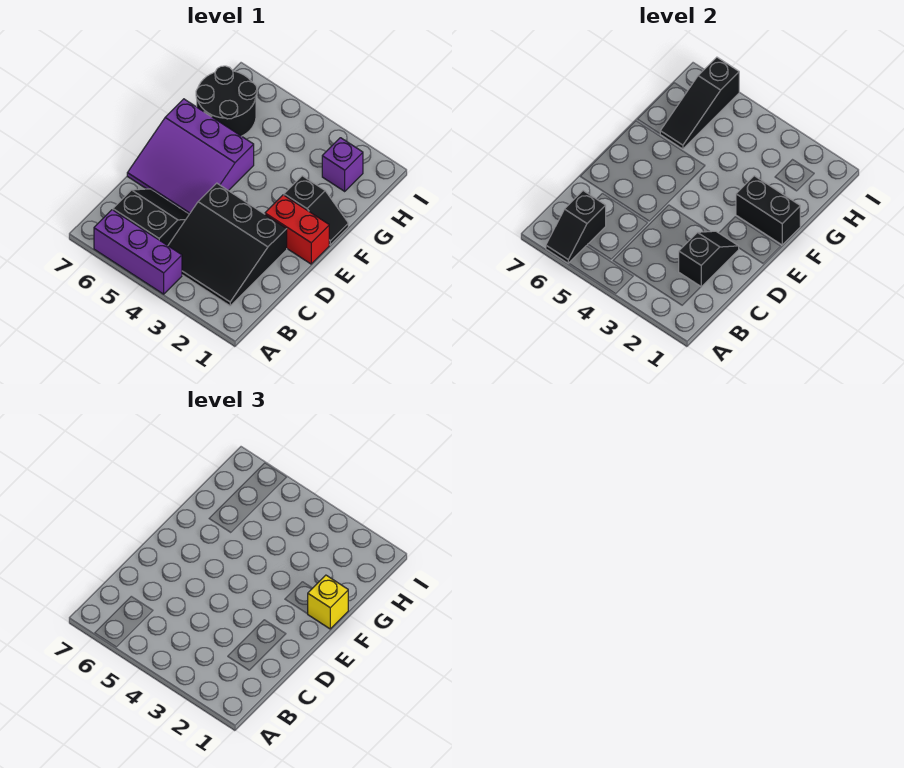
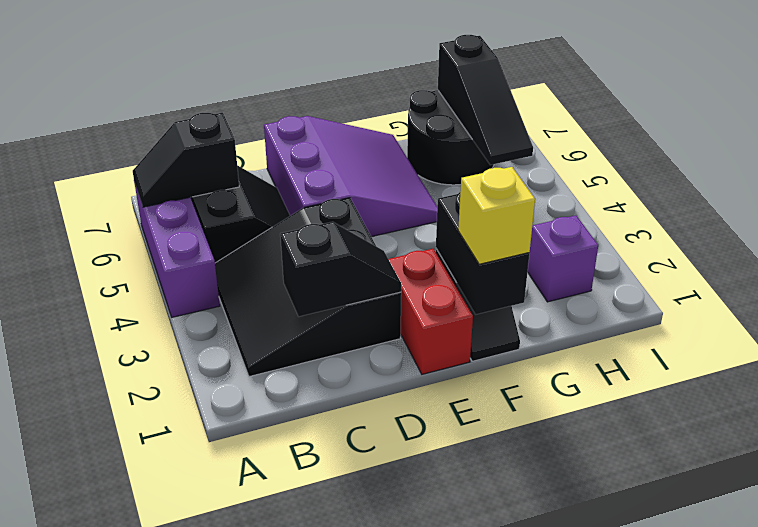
purple 3x3 slope [127,99,254,214] -> purple 3x3 slope turned to [264,116,437,237]
black 1x3 slope [660,57,739,149] -> black 1x3 slope turned to [438,35,533,165]

